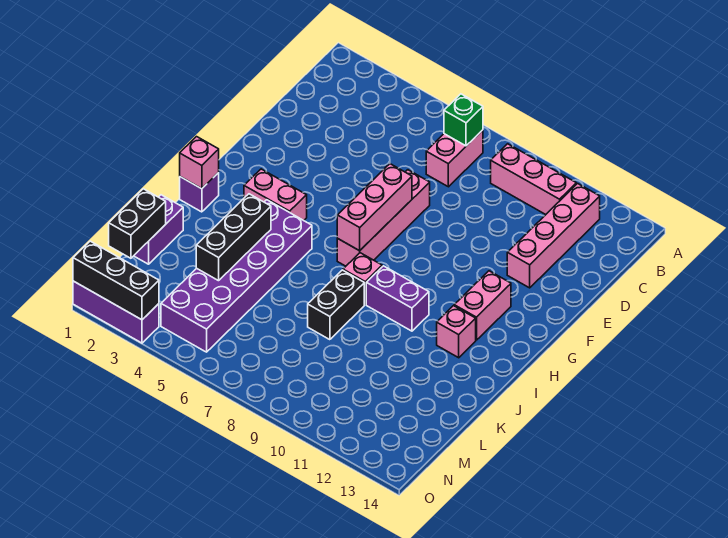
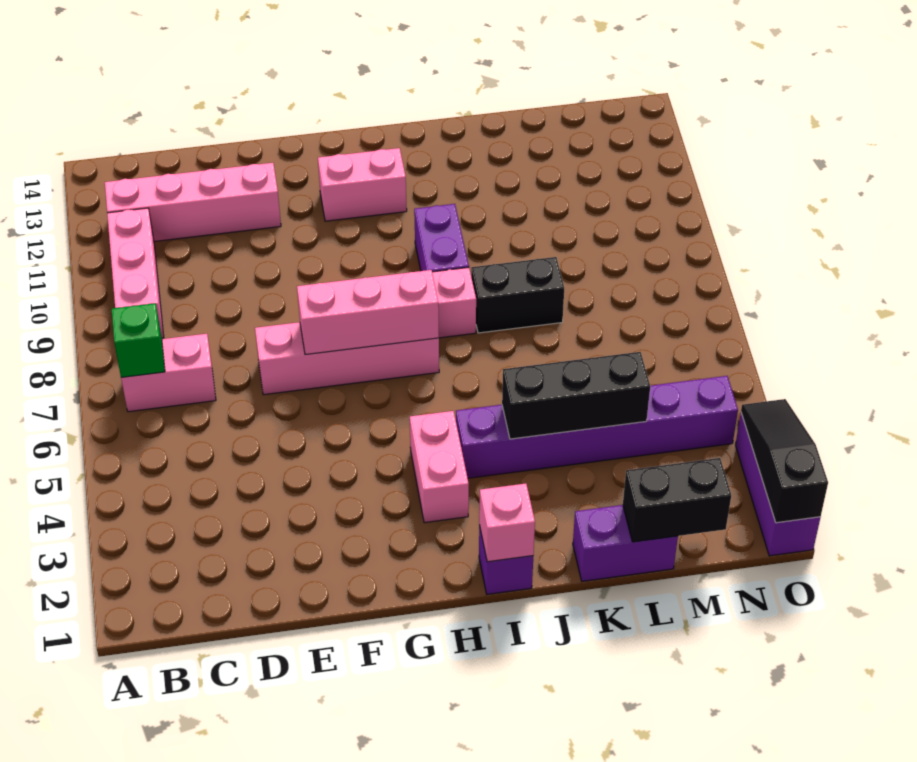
purple 2x6 brick [161,200,312,352] -> purple 1x6 brick [456,376,738,478]
pink 1x1 brick [437,306,476,358] -> none
black 1x3 brick [73,241,159,320] -> black 1x3 slope [741,399,828,523]

